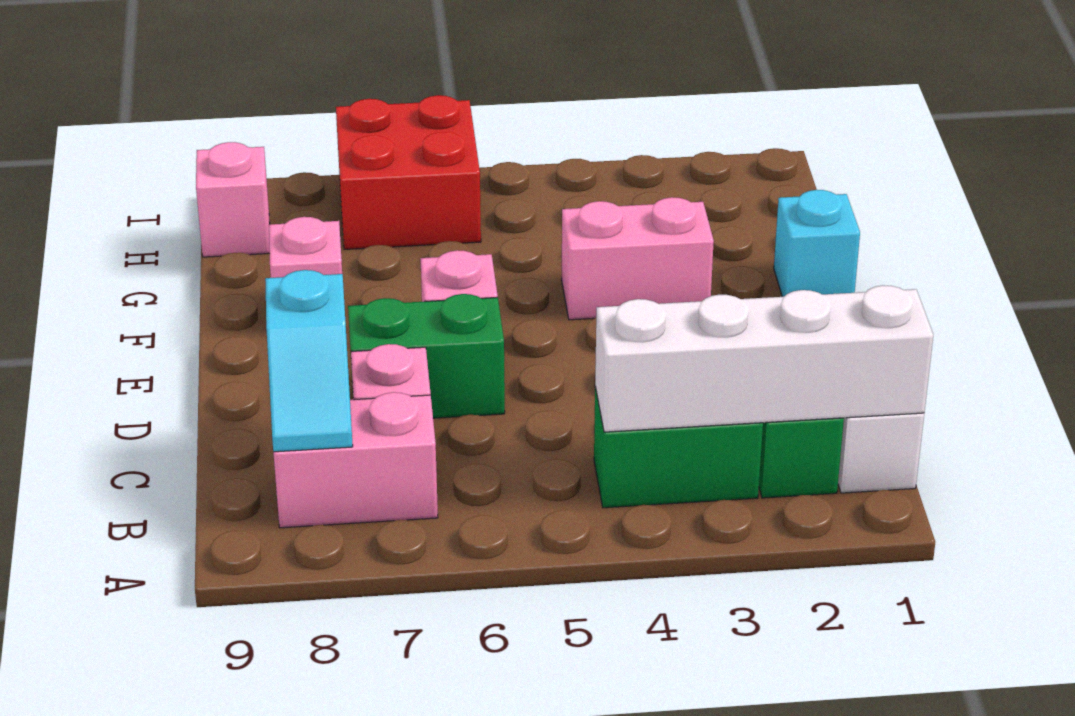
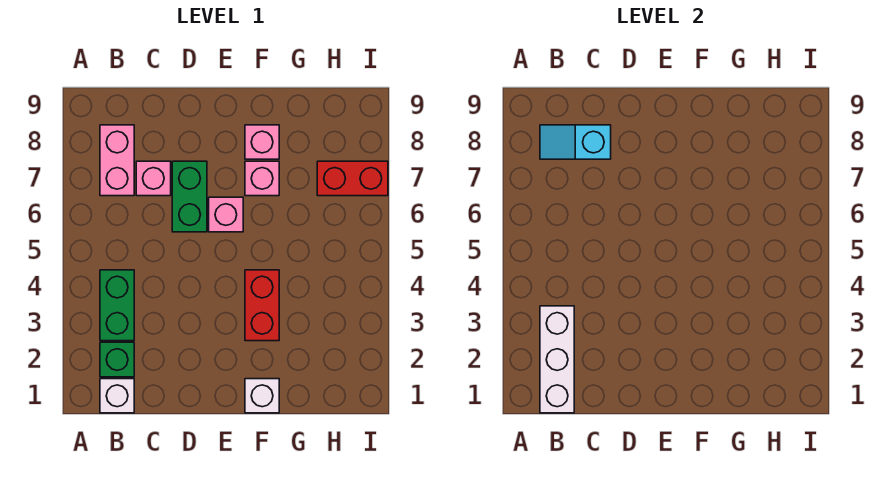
white 1x4 brick [595,285,933,432] -> white 1x3 brick [540,306,574,413]
cyan 1x1 brick [774,190,860,297] -> white 1x1 brick [245,379,279,413]
pink 1x2 brick [562,197,714,320] -> red 1x2 brick [245,270,279,341]
red 2x2 brick [336,95,481,249] -> red 1x2 brick [317,161,388,196]
pink 1x1 brick [196,142,270,257] -> pink 1x1 brick moved to [245,161,279,196]

